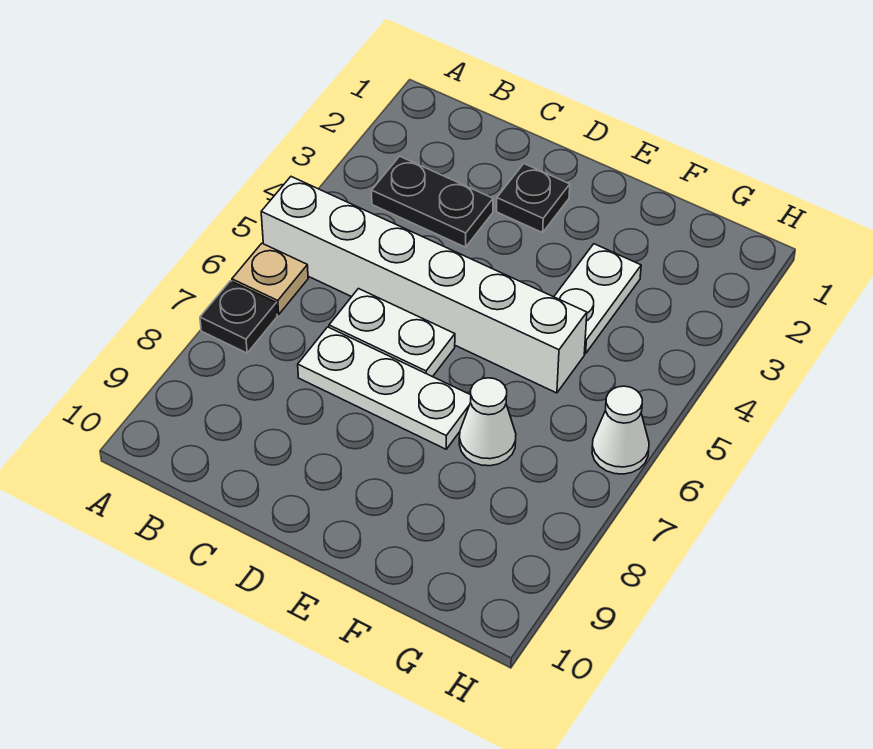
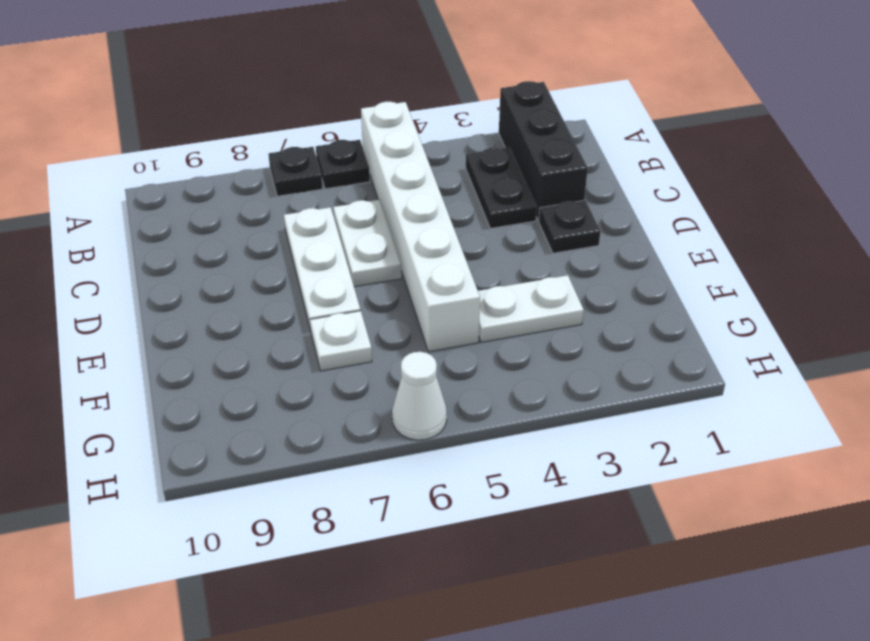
none -> black 1x3 brick [499,81,588,221]
tan 1x1 plate [232,243,308,315] -> black 1x1 plate [316,140,370,189]
white 1x1 cone [459,378,516,466] -> white 1x1 plate [310,311,372,371]

